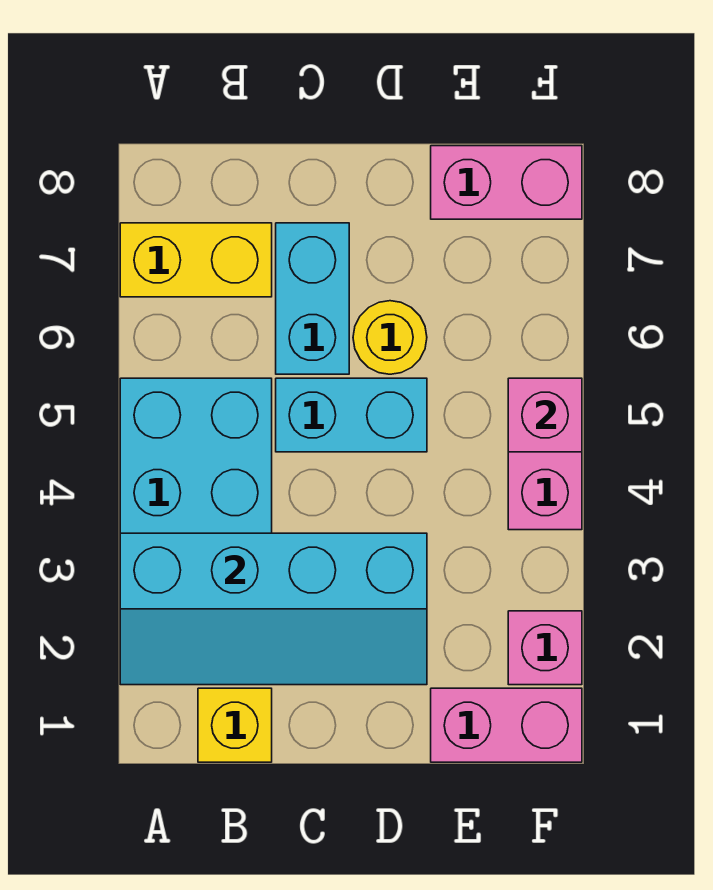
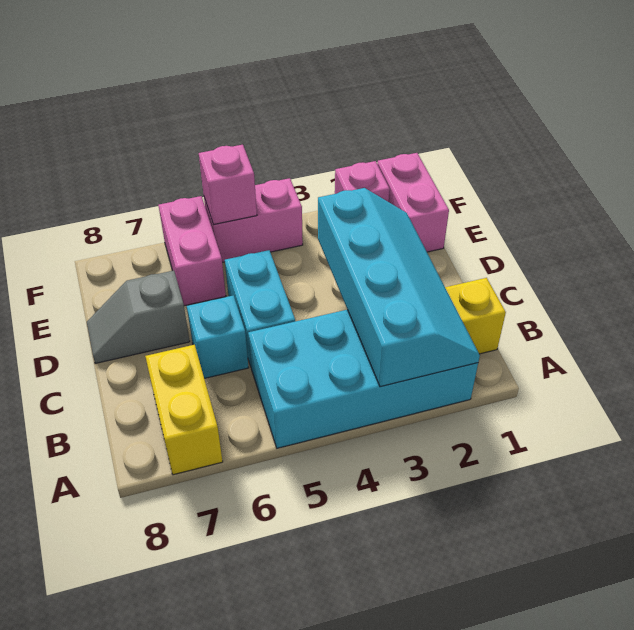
cyan 1x2 brick [276,223,349,374] -> cyan 1x1 brick [187,295,249,378]
yellow 1x1 round brick [353,301,427,374] -> none
none -> grey 1x2 slope [87,271,190,364]
pink 1x2 brick [431,146,582,219] -> pink 1x2 brick moved to [158,196,226,306]

